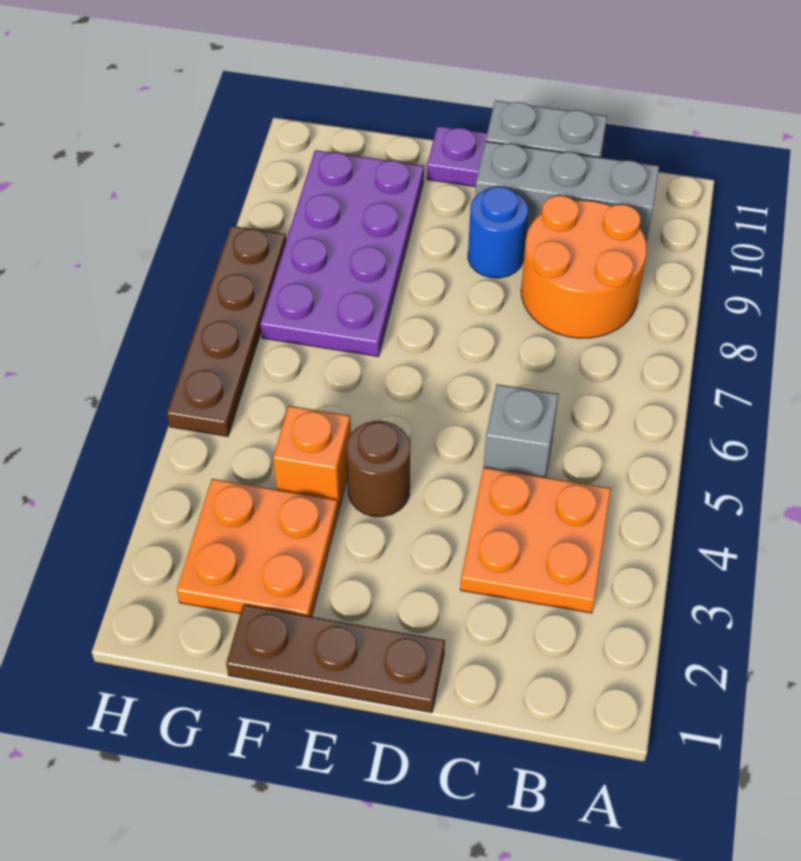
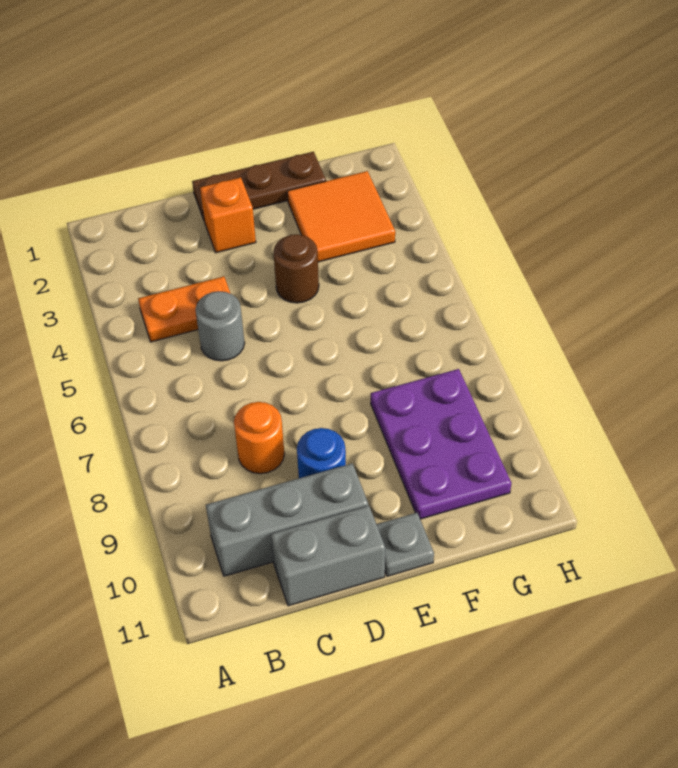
orange 2x2 plate [460,467,611,613] -> orange 1x2 plate [138,276,230,342]
orange 2x2 round brick [521,195,647,338] -> orange 1x1 round brick [234,402,284,474]
grey 1x1 brick [484,384,559,477] -> grey 1x1 round brick [195,291,245,361]
purple 1x1 plate [427,126,487,187] -> grey 1x1 plate [377,513,434,576]
orange 2x2 plate [177,479,338,617] -> orange 2x2 tile [287,171,395,262]
orange 1x1 brick [273,406,351,511] -> orange 1x1 brick moved to [200,177,256,253]
purple 2x4 plate [260,150,424,356] -> purple 2x3 plate [371,369,511,519]
brown 1x4 plate [167,226,286,436] -> none

